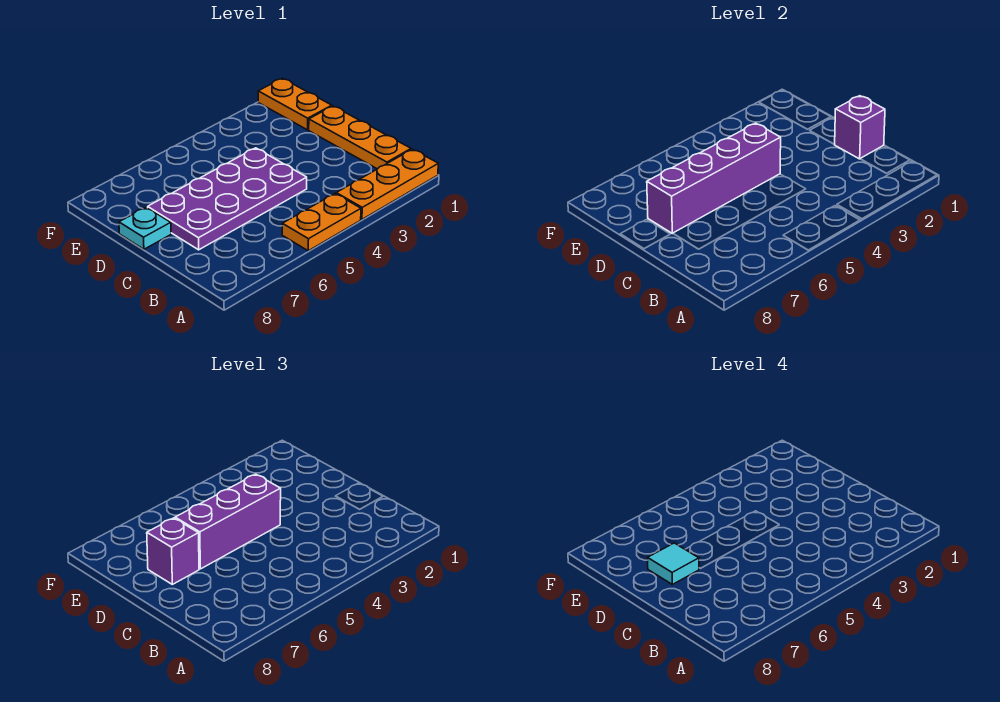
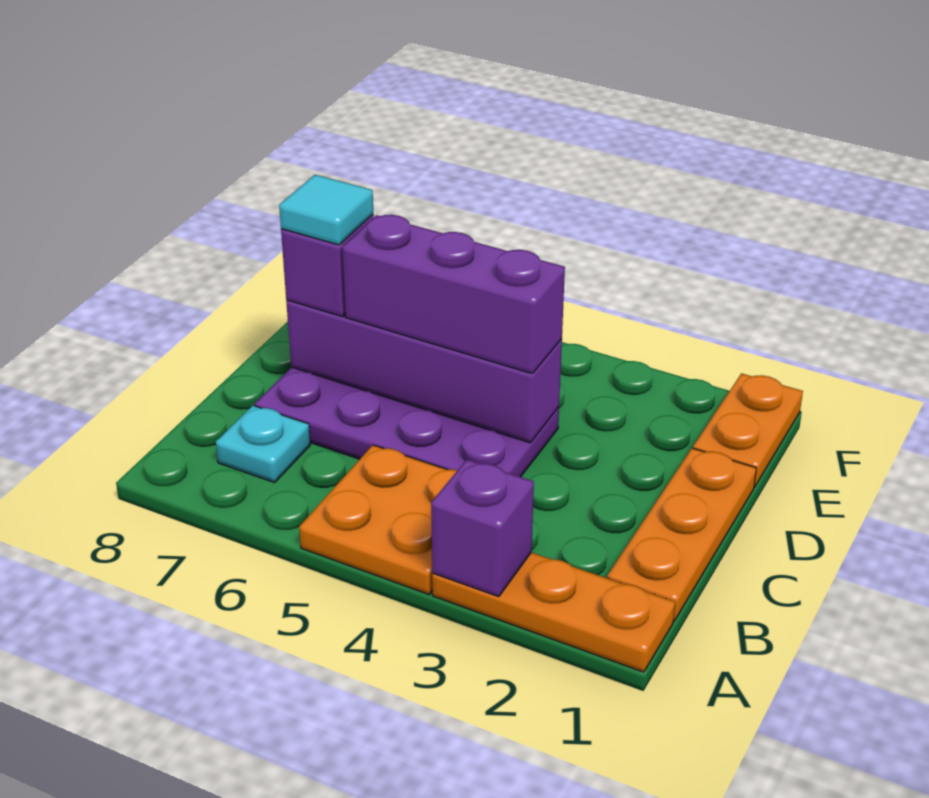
orange 1x2 plate [282,194,361,251] -> orange 2x2 plate [299,445,457,594]
purple 1x1 brick [834,96,885,159] -> purple 1x1 brick moved to [431,460,534,597]
cyan 1x1 plate [119,207,171,249] -> cyan 1x1 plate moved to [216,406,310,483]

